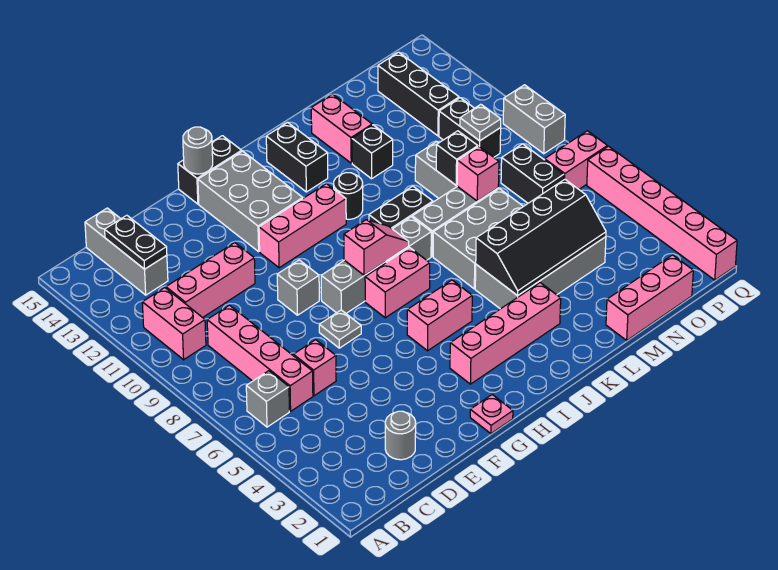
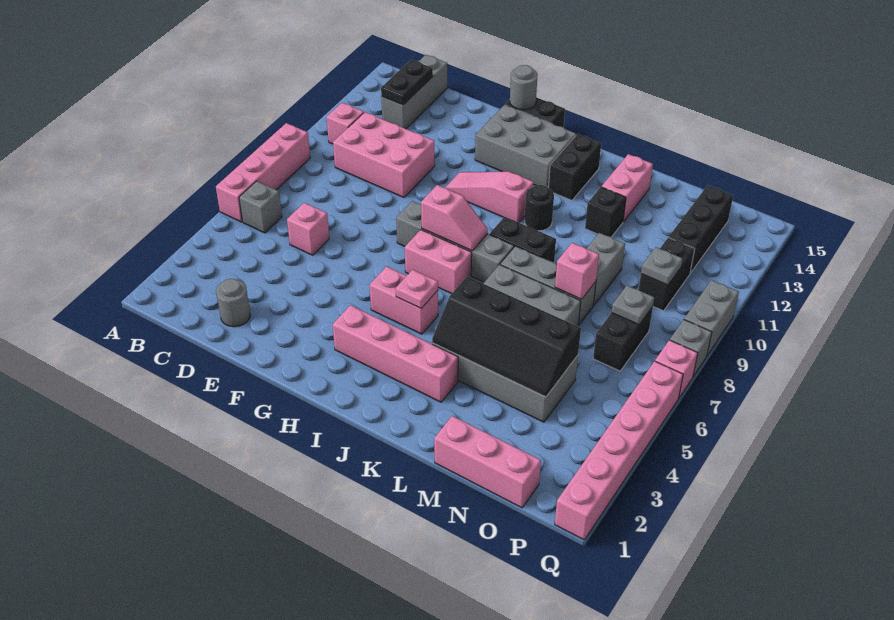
pink 1x2 brick [142,288,206,360] -> pink 1x1 brick [327,103,364,144]
pink 1x4 brick [207,305,313,411] -> pink 1x4 brick moved to [216,123,310,222]
pink 1x3 brick [166,243,255,318] -> pink 2x3 brick [333,112,435,197]
grey 1x1 plate [319,310,361,348] -> grey 1x1 plate moved to [612,285,654,325]
grey 1x1 brick [277,260,319,315] -> grey 1x1 brick moved to [670,320,712,377]
pink 1x1 plate [470,395,513,434] -> pink 1x1 plate moved to [396,270,438,309]
pink 1x3 brick [259,184,346,268] -> pink 1x3 slope [445,172,534,223]
grey 2x3 brick [198,151,303,252] -> grey 2x3 brick turned to [475,105,576,188]
black 1x1 brick [436,131,478,185] -> none
pink 1x2 brick [545,131,607,189] -> pink 1x1 brick [655,340,698,398]

